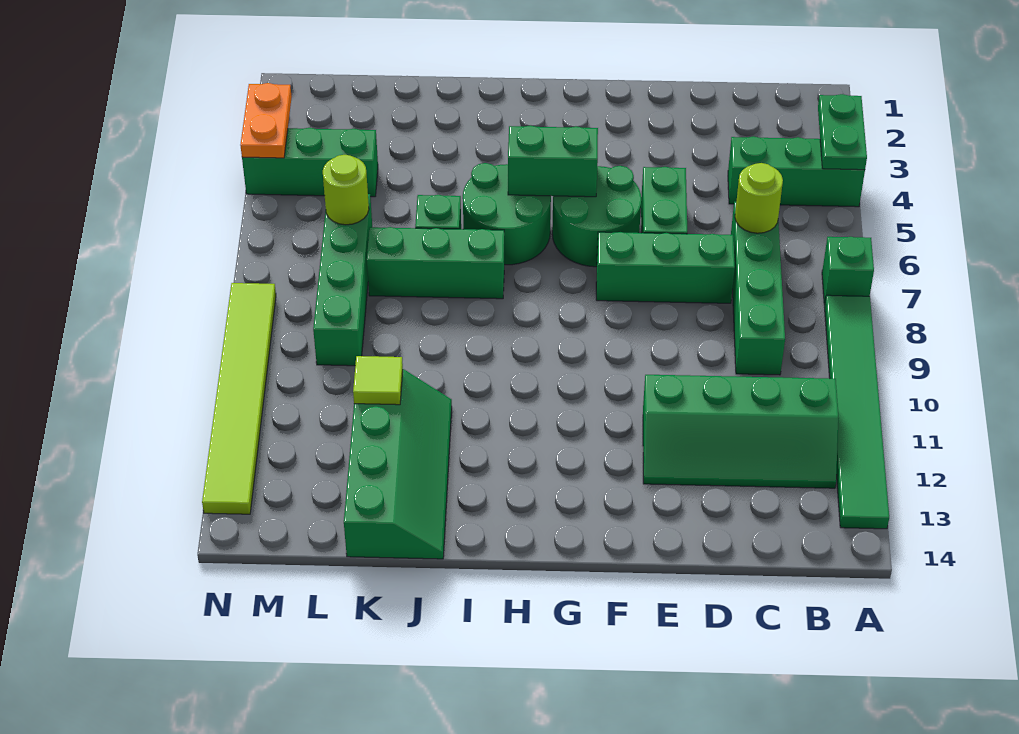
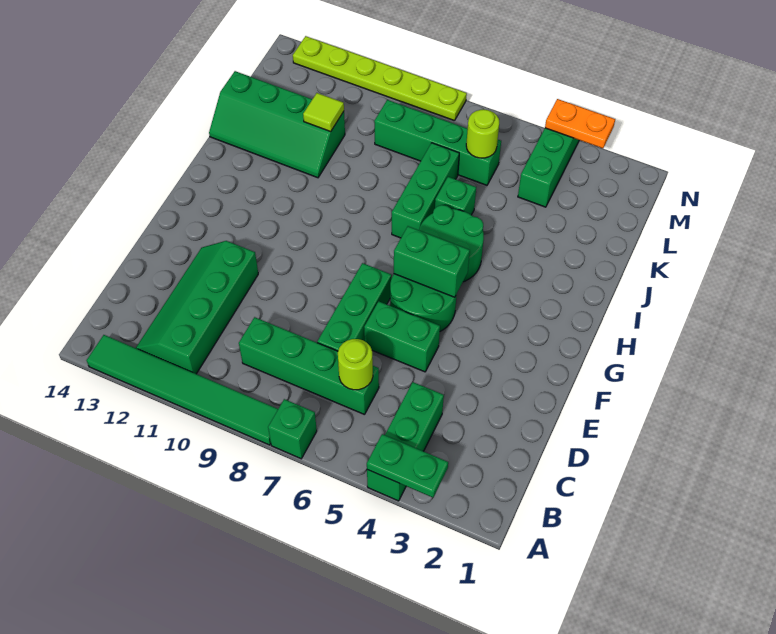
green 1x2 brick [508,125,598,197] -> green 1x2 brick turned to [394,226,470,297]
lime 1x6 tile [202,283,276,514] -> lime 1x6 plate [293,36,467,121]

